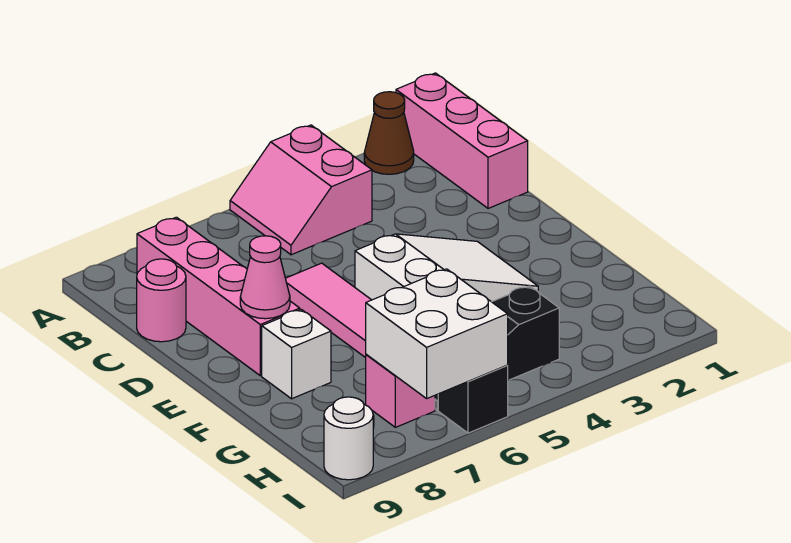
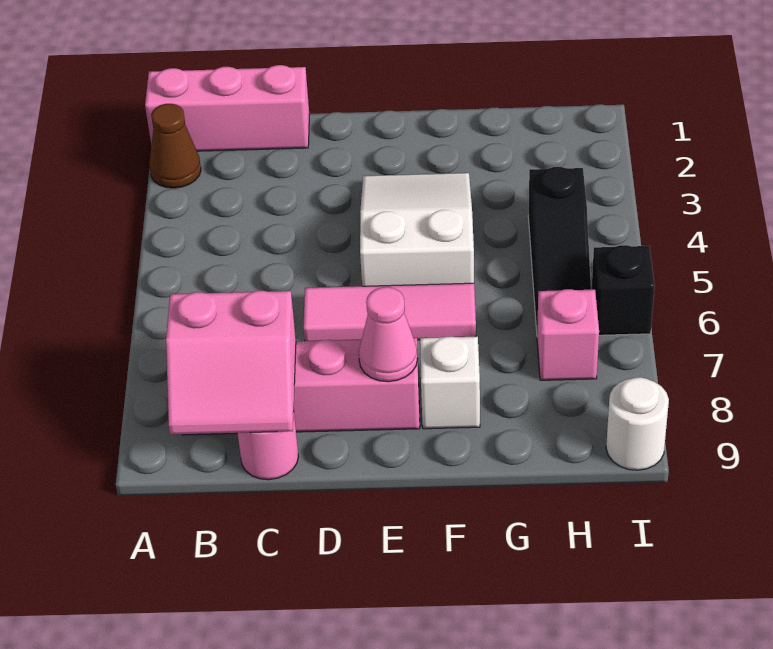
pink 2x2 slope [230,125,372,255] -> pink 2x2 slope moved to [166,291,296,435]
white 2x2 brick [366,269,508,398] -> none

